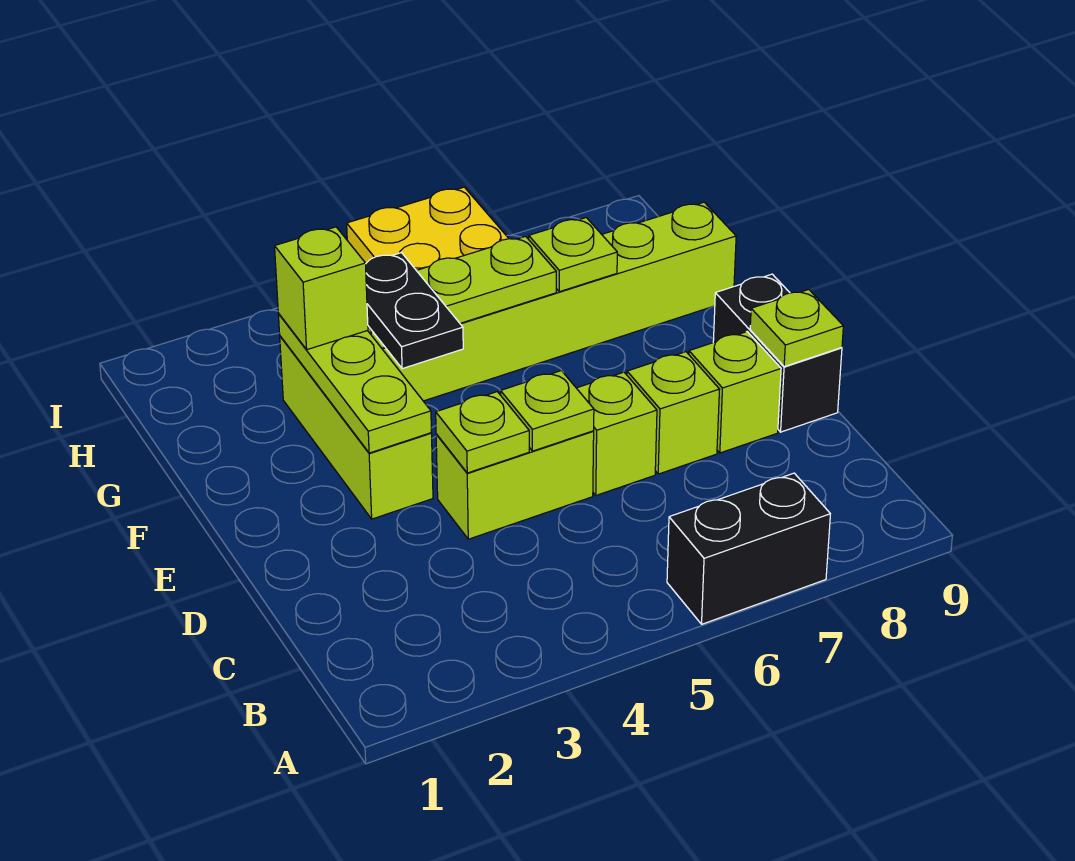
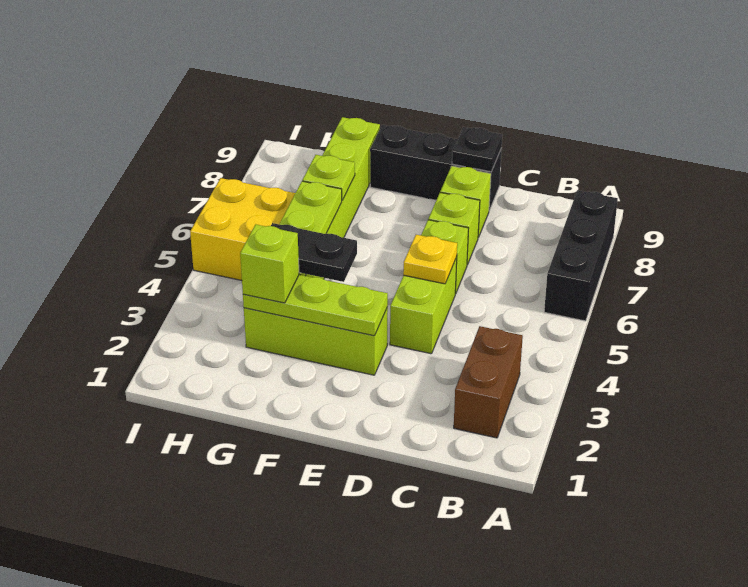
black 1x2 brick [667,473,830,624] -> black 1x3 brick [544,190,618,321]
none -> brown 1x2 brick [454,326,523,438]
lime 1x1 plate [436,392,529,473] -> none
lime 1x1 plate [501,371,594,451] -> yellow 1x1 plate [403,235,457,284]
black 1x2 brick [713,274,842,432] -> black 1x3 brick [370,125,502,210]
lime 1x1 plate [750,289,843,367] -> black 1x1 plate [452,127,502,172]

